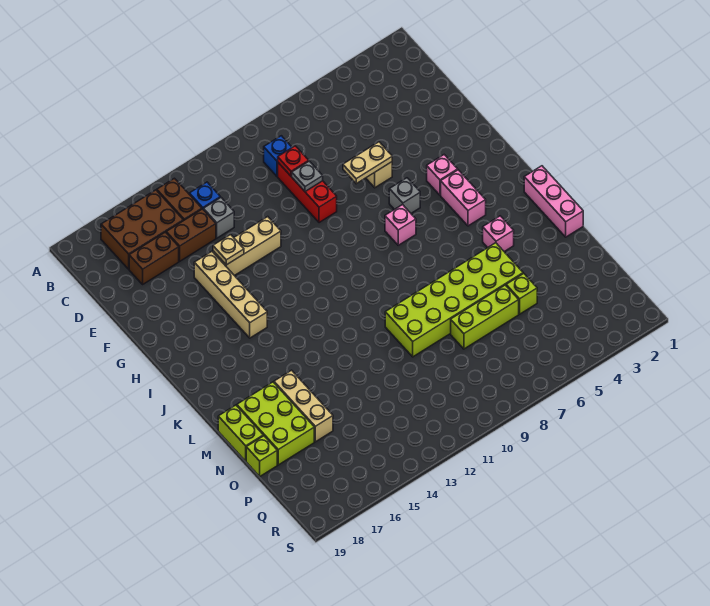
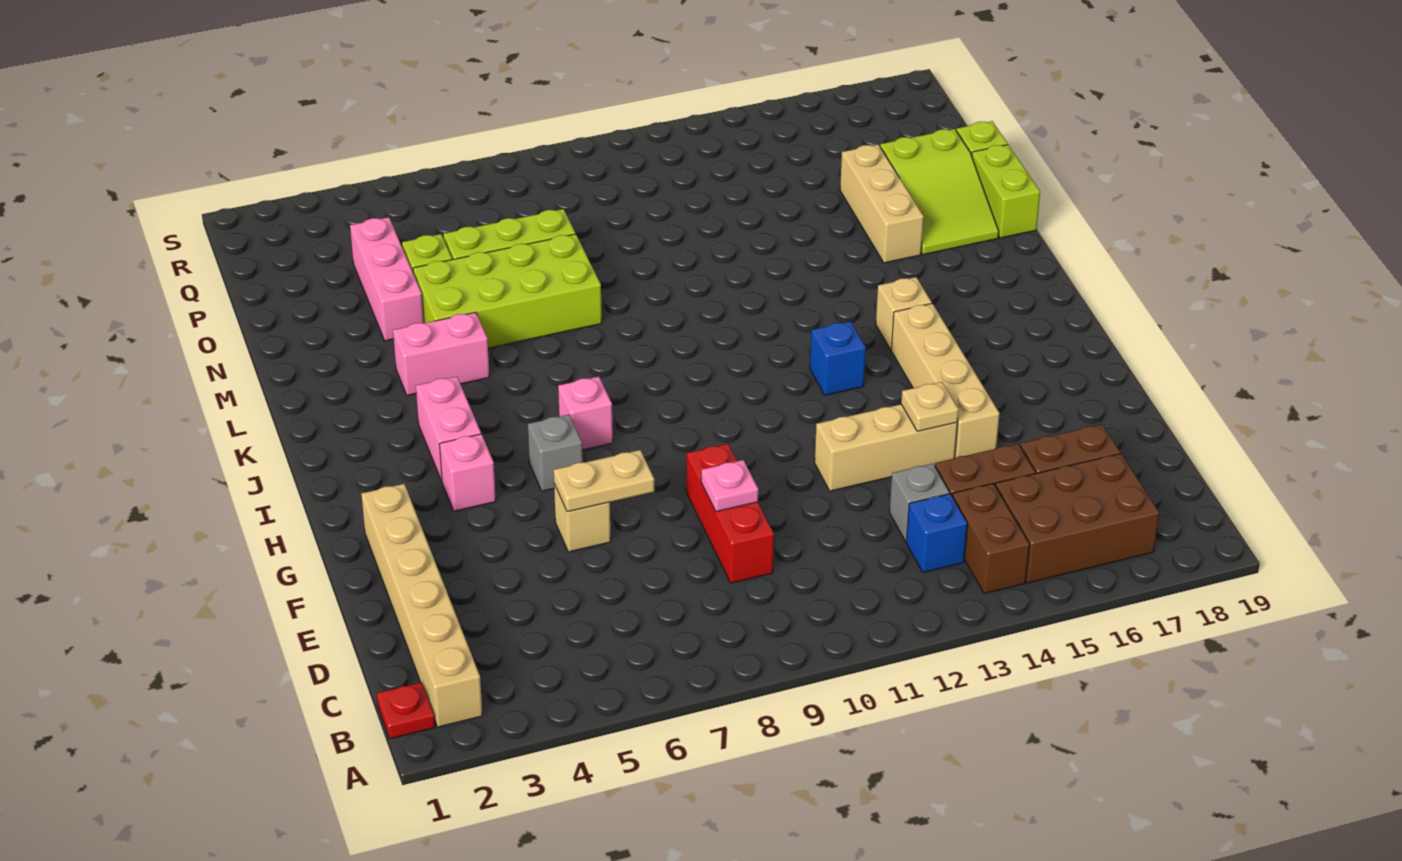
none -> tan 1x6 brick [361,484,483,727]
blue 1x1 brick [264,136,292,176] -> blue 1x1 brick moved to [810,321,866,395]
red 1x1 plate [278,146,309,176] -> red 1x1 plate moved to [377,682,435,739]
grey 1x1 plate [292,161,323,191] -> pink 1x1 plate [701,460,758,512]
none -> tan 1x1 brick [876,277,932,349]
pink 1x3 brick [524,166,583,237] -> pink 1x3 brick moved to [350,217,424,341]
pink 1x1 brick [483,216,514,252] -> pink 1x2 brick [393,312,490,395]
lime 2x6 brick [385,243,523,357] -> lime 2x4 brick [413,234,602,348]
lime 2x3 brick [237,382,314,465] -> lime 2x3 slope [880,129,999,255]

